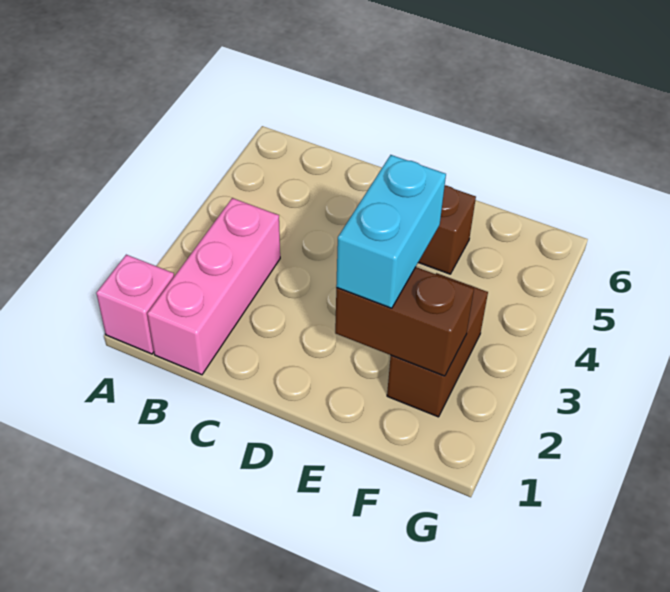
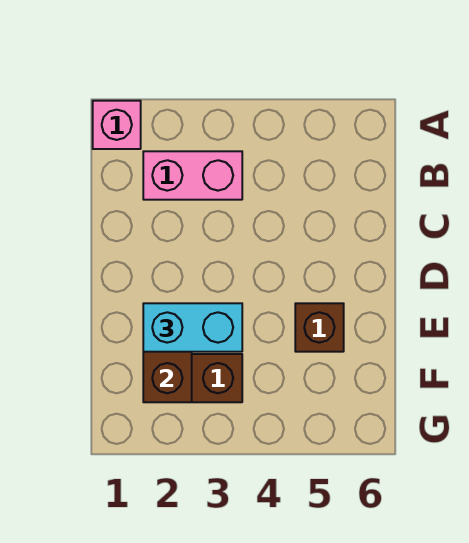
pink 1x3 brick [147,198,280,375] -> pink 1x2 brick [143,151,242,200]

